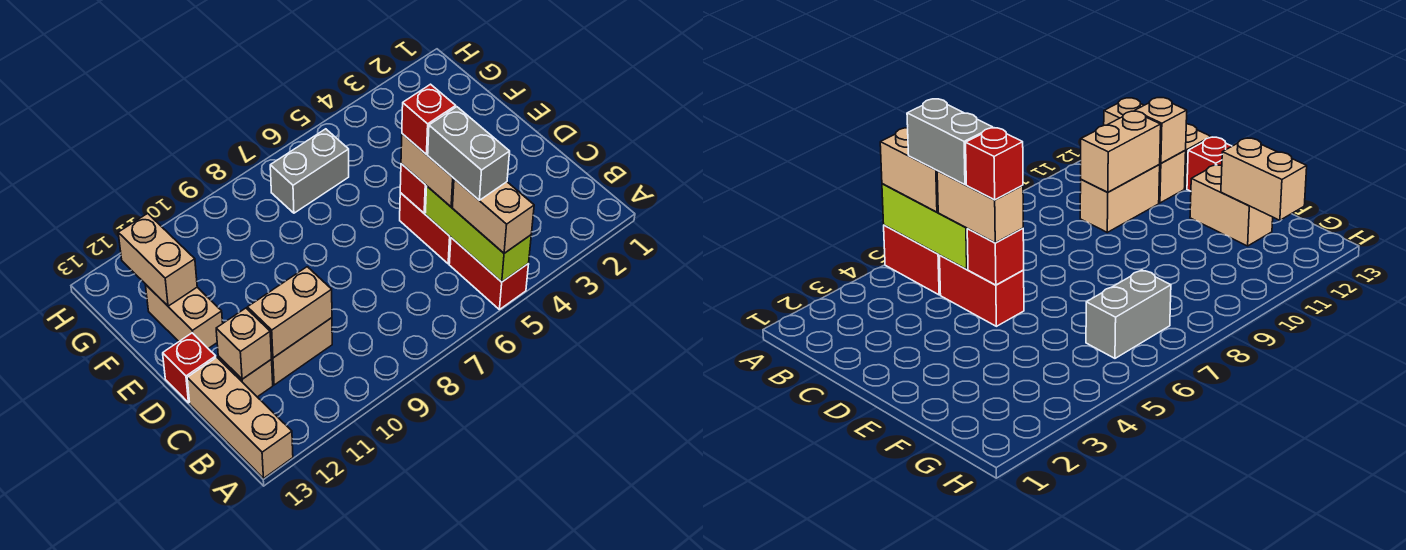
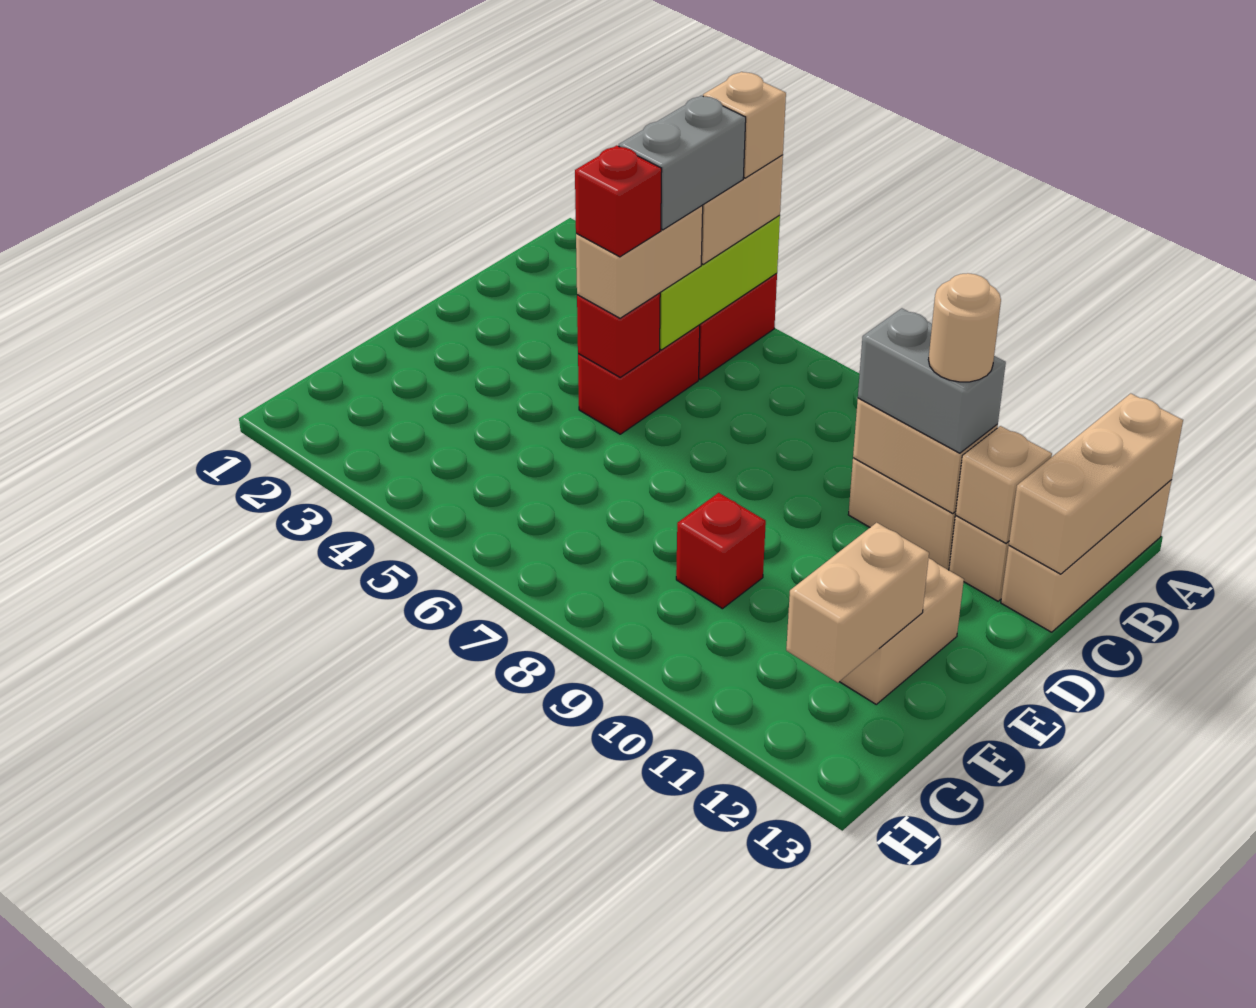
none -> tan 1x1 brick [703,72,786,178]
none -> tan 1x3 brick [1009,393,1183,574]
none -> tan 1x1 round brick [928,273,1001,382]
red 1x1 brick [163,333,216,403] -> red 1x1 brick moved to [676,493,766,609]
grey 1x2 brick [270,129,349,213] -> grey 1x2 brick moved to [858,308,1006,453]

